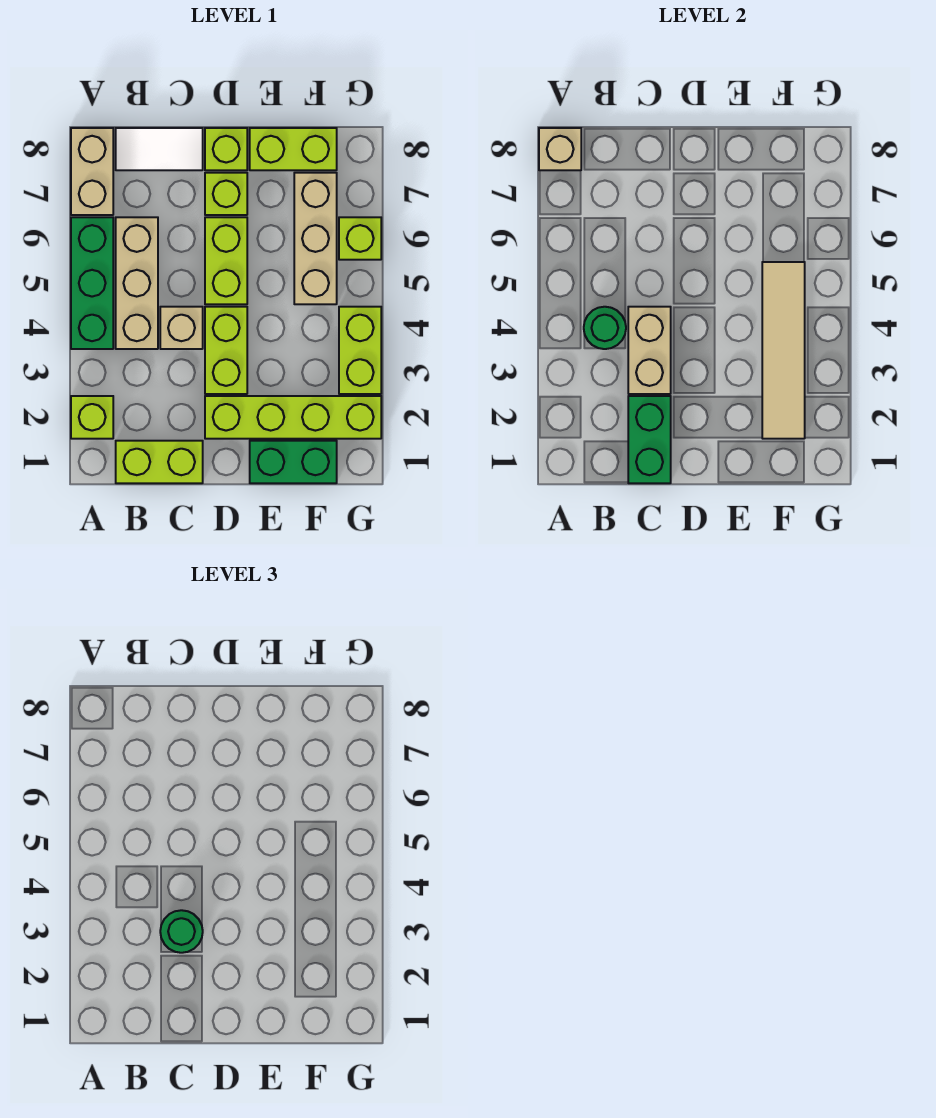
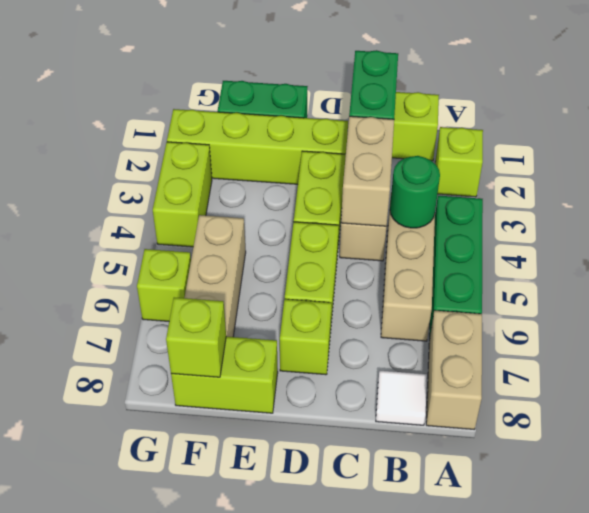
tan 1x1 brick [539,128,581,170] -> none
white 1x2 tile [116,128,203,170] -> white 1x1 tile [376,371,427,425]
green 1x1 round brick [160,910,203,953] -> none
lime 1x1 brick [205,128,247,170] -> lime 1x1 brick moved to [166,298,226,377]
tan 1x4 tile [762,262,805,439] -> none

